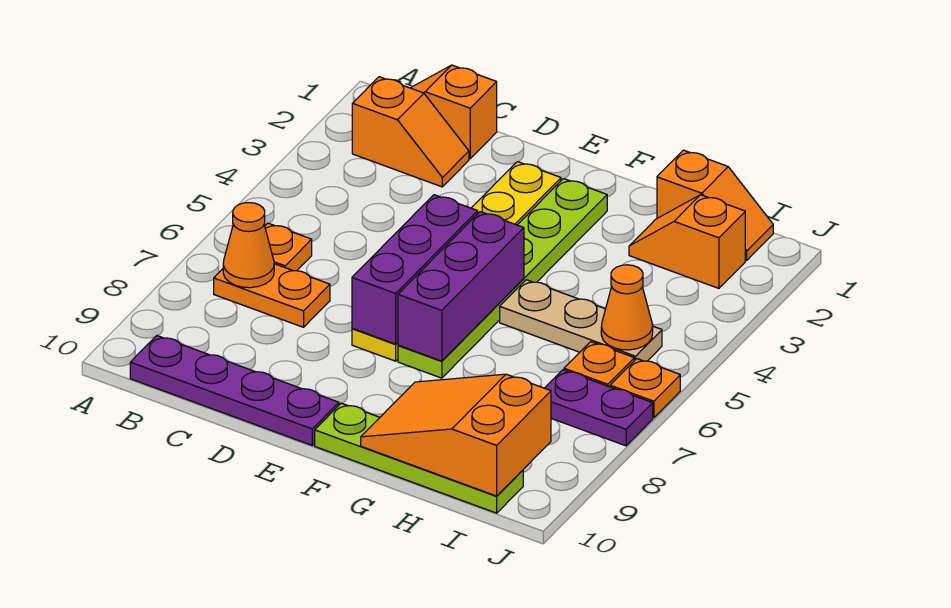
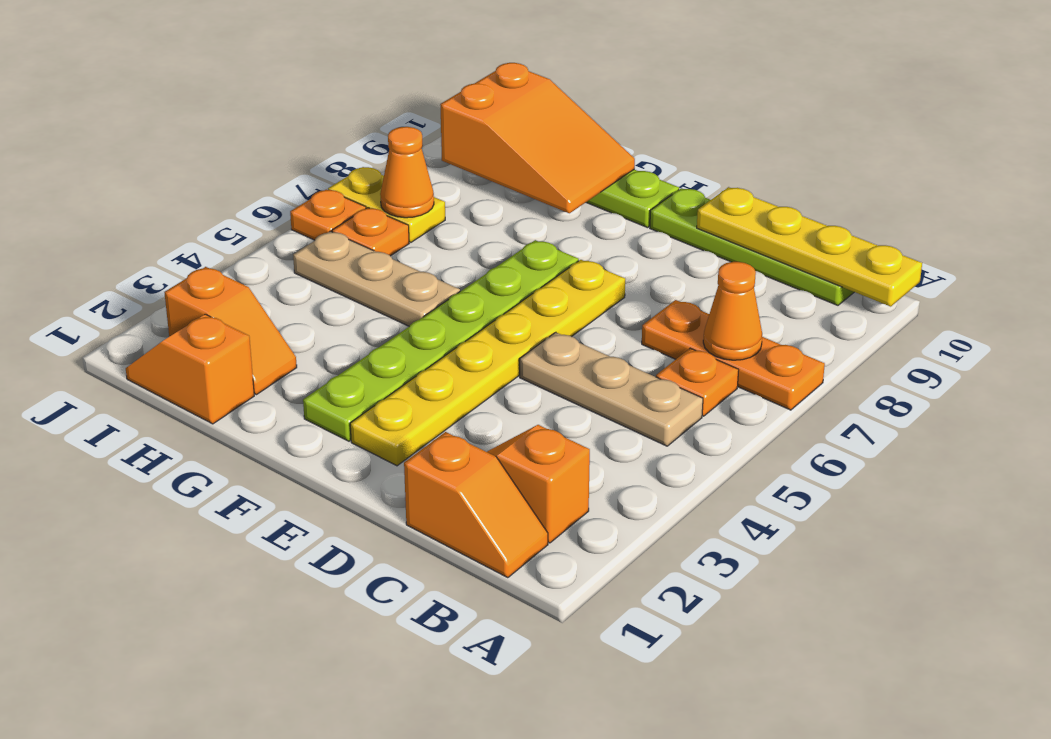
none -> yellow 1x4 plate [697,187,922,307]
none -> tan 1x3 plate [520,332,703,446]
orange 1x2 plate [214,264,330,327] -> orange 1x3 plate [642,300,825,410]
purple 1x4 plate [130,336,339,445] -> lime 1x4 plate [650,188,854,305]
purple 1x3 brick [352,195,478,344] -> none
purple 1x3 brick [398,212,524,361] -> none
orange 1x1 cone [601,265,653,350] -> orange 1x1 cone moved to [380,127,434,218]
purple 1x2 plate [545,370,653,446] -> yellow 1x2 plate [328,167,445,242]

